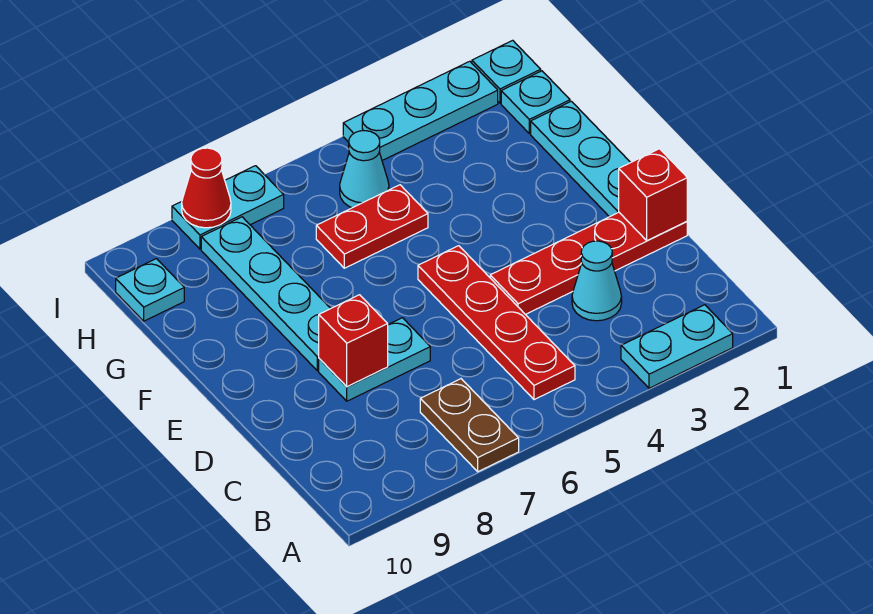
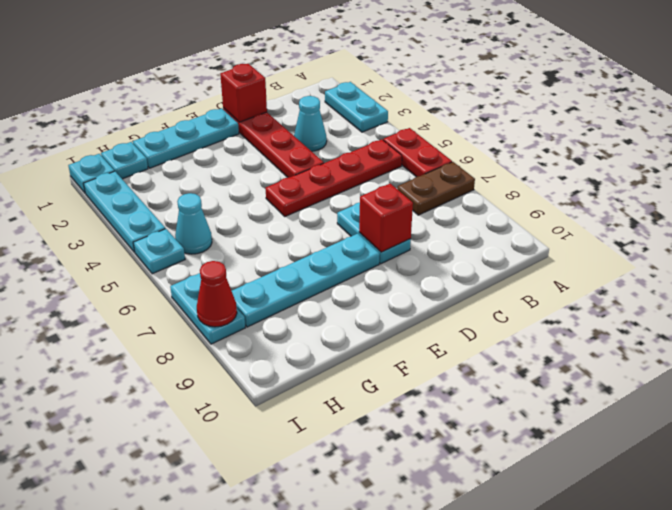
red 1x2 plate [316,185,428,268] -> red 1x2 plate moved to [383,128,452,177]
cyan 1x1 plate [116,259,184,321] -> cyan 1x1 plate moved to [133,229,185,274]

